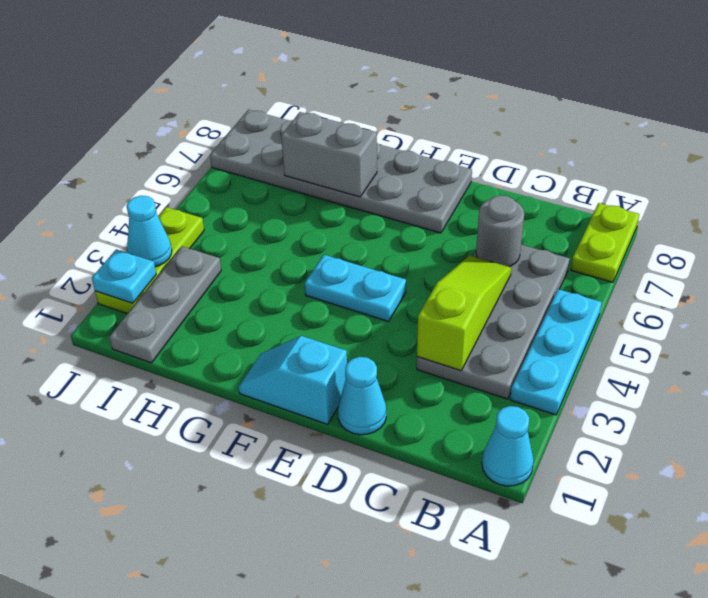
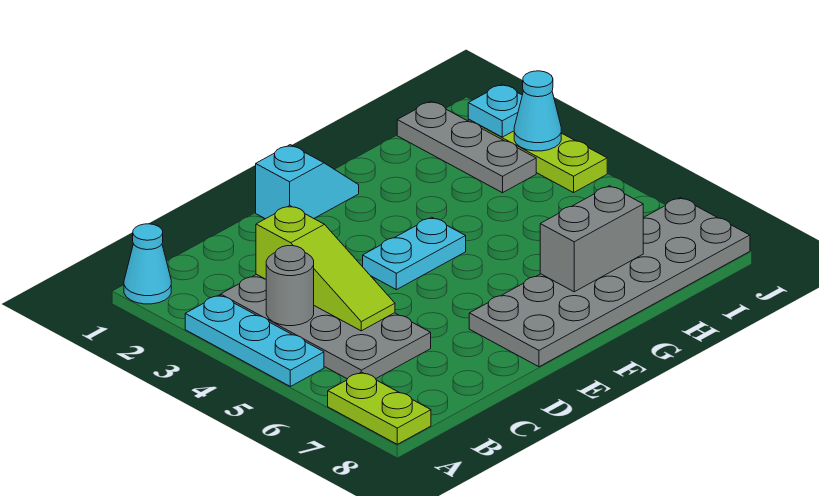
grey 1x1 round brick [476,195,524,267] -> grey 1x1 round brick moved to [266,246,314,326]
cyan 1x1 cone [338,357,386,435] -> none

